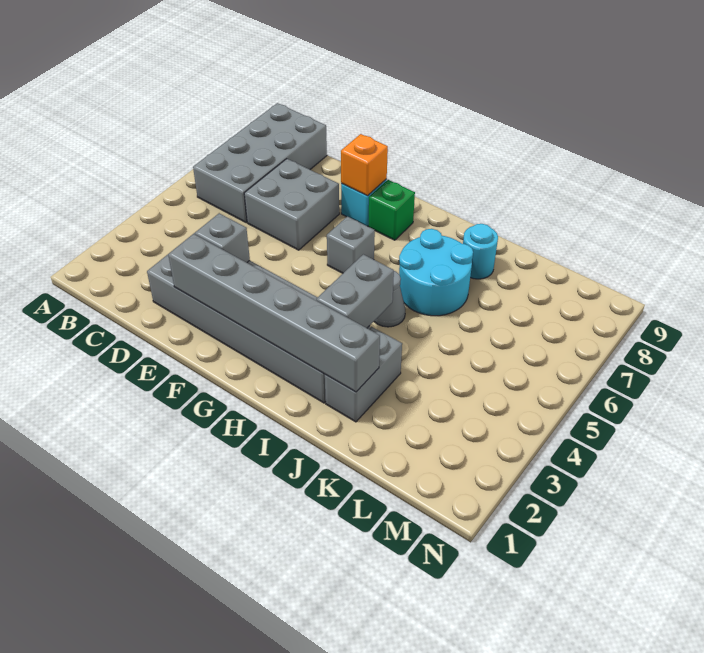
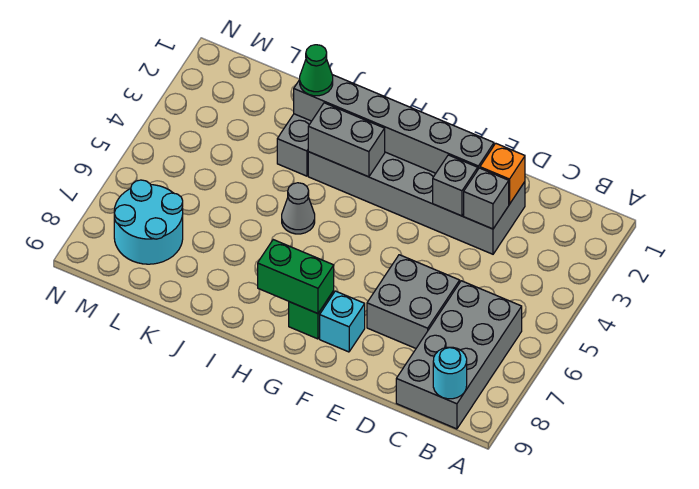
orange 1x1 brick [341,134,388,196] -> orange 1x1 brick moved to [480,143,525,204]
grey 1x1 brick [327,216,375,273] -> grey 1x1 brick moved to [464,168,509,229]
none -> green 1x2 brick [258,240,334,314]
grey 1x2 brick [316,254,394,328] -> grey 1x2 brick turned to [308,103,385,177]
cyan 2x2 round brick [399,229,473,316] -> cyan 2x2 round brick moved to [114,180,183,264]
none -> green 1x1 cone [300,45,333,96]
cyan 1x1 round brick [463,224,498,279] -> cyan 1x1 round brick moved to [433,347,467,399]

